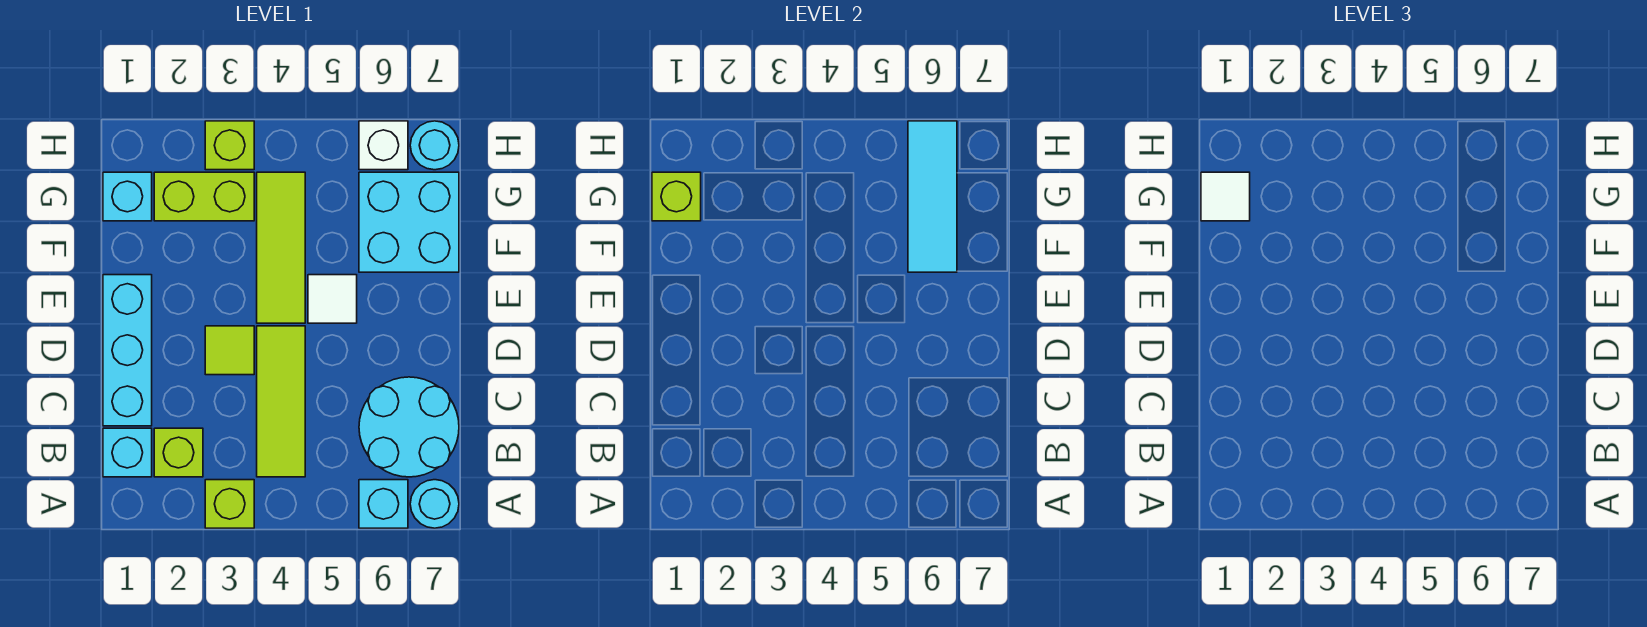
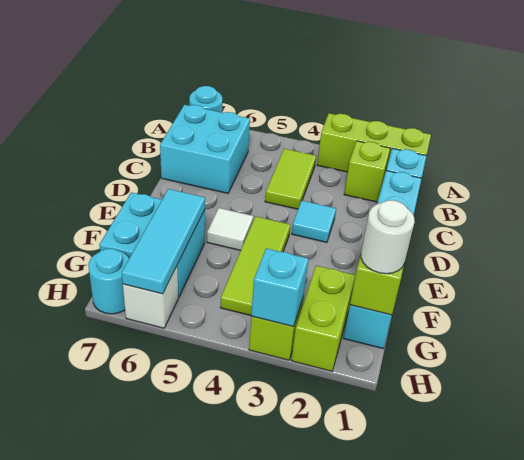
lime 1x1 brick [205,480,254,528] -> lime 1x3 brick [317,113,431,172]
cyan 1x1 brick [359,480,408,528] -> cyan 1x1 brick moved to [251,248,308,327]
lime 1x3 tile [257,326,305,477] -> lime 1x2 tile [265,149,316,209]
cyan 2x2 round brick [359,377,459,477] -> cyan 2x2 brick [160,105,250,193]
lime 1x1 tile [205,326,254,375] -> cyan 1x1 tile [292,201,336,242]
white 1x1 tile [1201,172,1250,221] -> white 1x1 round brick [361,200,415,274]
lime 1x2 brick [154,172,254,221] -> lime 1x2 brick turned to [291,266,356,371]

